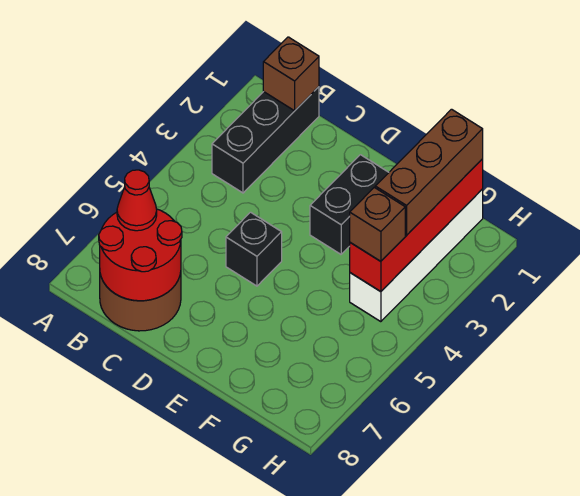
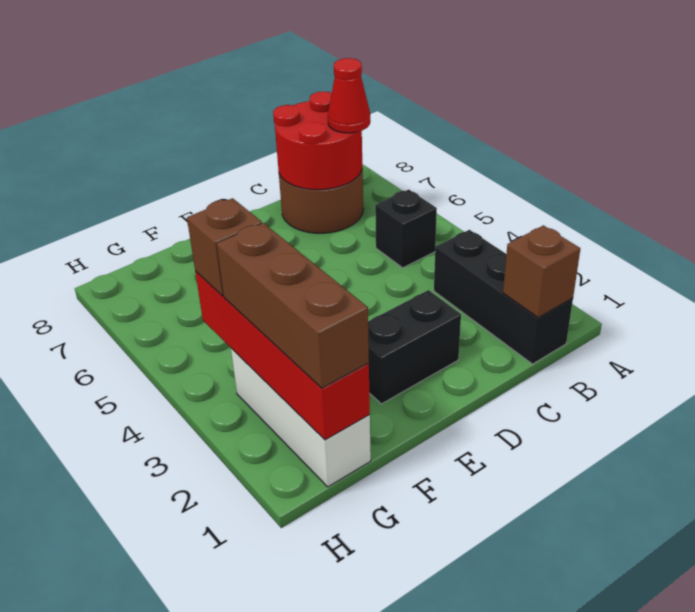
black 1x1 brick [226,212,282,286] -> black 1x1 brick moved to [375,190,437,268]
black 1x2 brick [310,155,389,254] -> black 1x2 brick turned to [368,290,461,404]
white 1x4 brick [350,189,483,322] -> white 1x3 brick [231,348,371,487]

